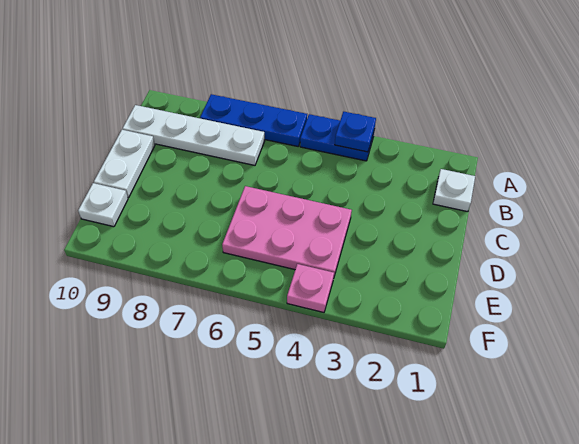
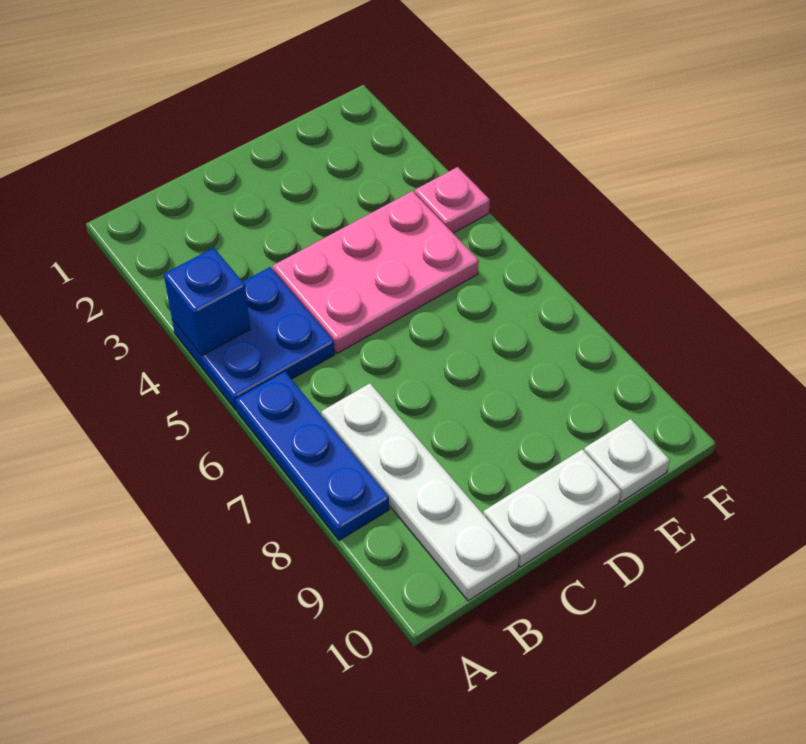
blue 1x2 plate [300,114,375,161] -> blue 2x2 plate [172,267,335,410]
blue 1x1 plate [335,112,376,152] -> blue 1x1 brick [164,248,250,356]
white 1x1 plate [433,169,475,212] -> none
pink 2x3 plate [222,186,352,276] -> pink 2x3 plate turned to [273,191,479,353]

